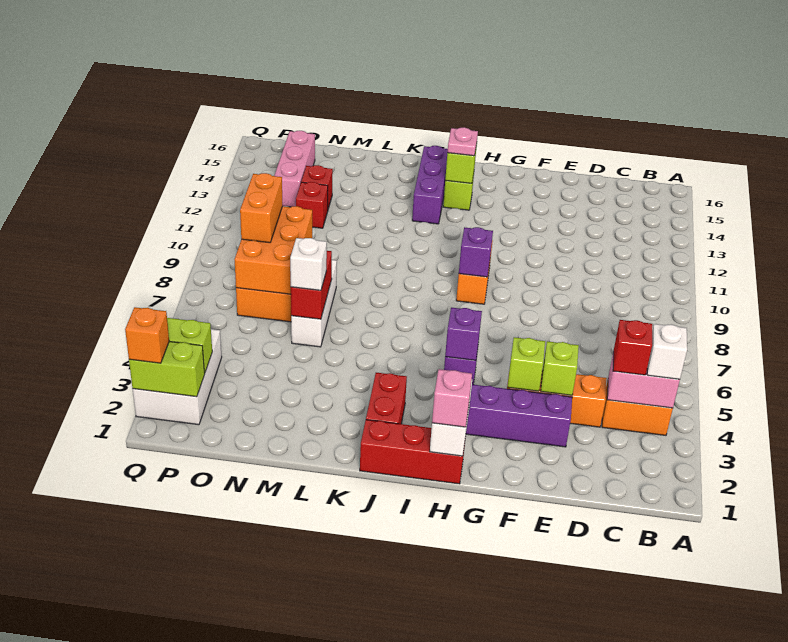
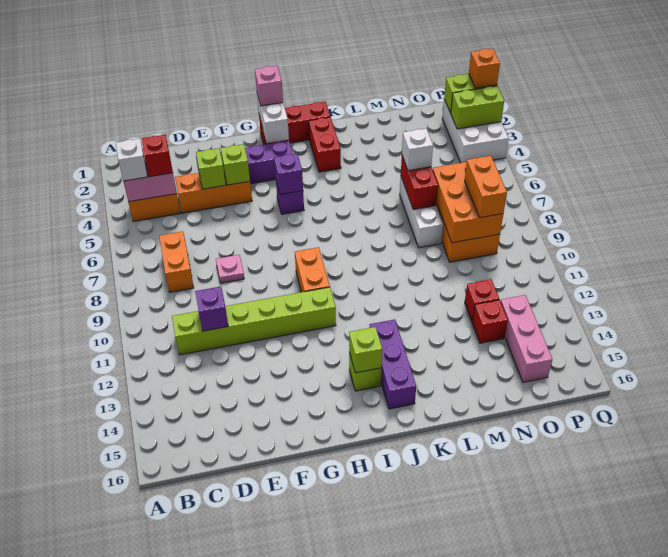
none -> orange 1x2 brick [159,231,194,292]
none -> lime 1x6 brick [172,287,336,355]
purple 1x1 brick [459,227,493,277] -> purple 1x1 brick moved to [195,287,228,331]
pink 1x1 plate [447,127,478,156] -> pink 1x1 plate moved to [216,255,244,283]

